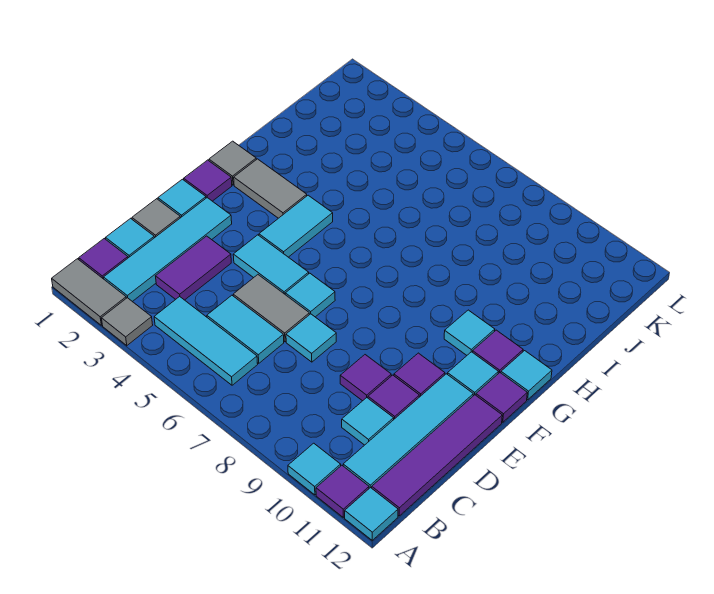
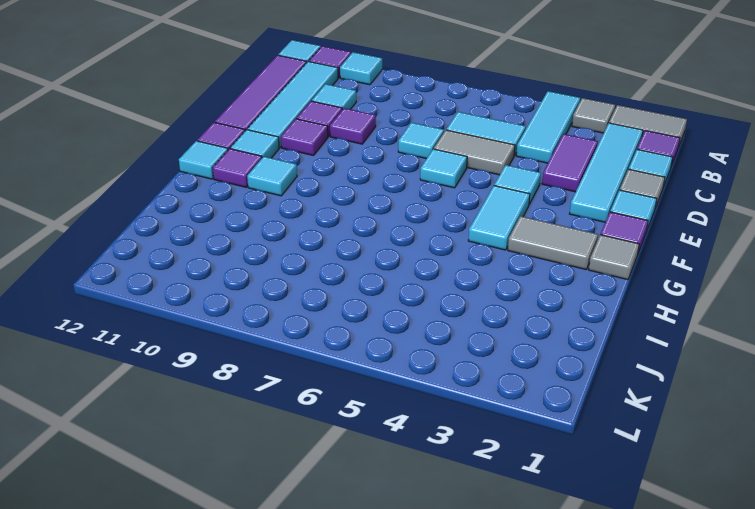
cyan 1x3 tile [154,297,258,385] -> cyan 1x3 tile turned to [516,91,580,163]
cyan 1x2 tile [233,235,309,294] -> cyan 1x1 tile [494,165,541,204]

